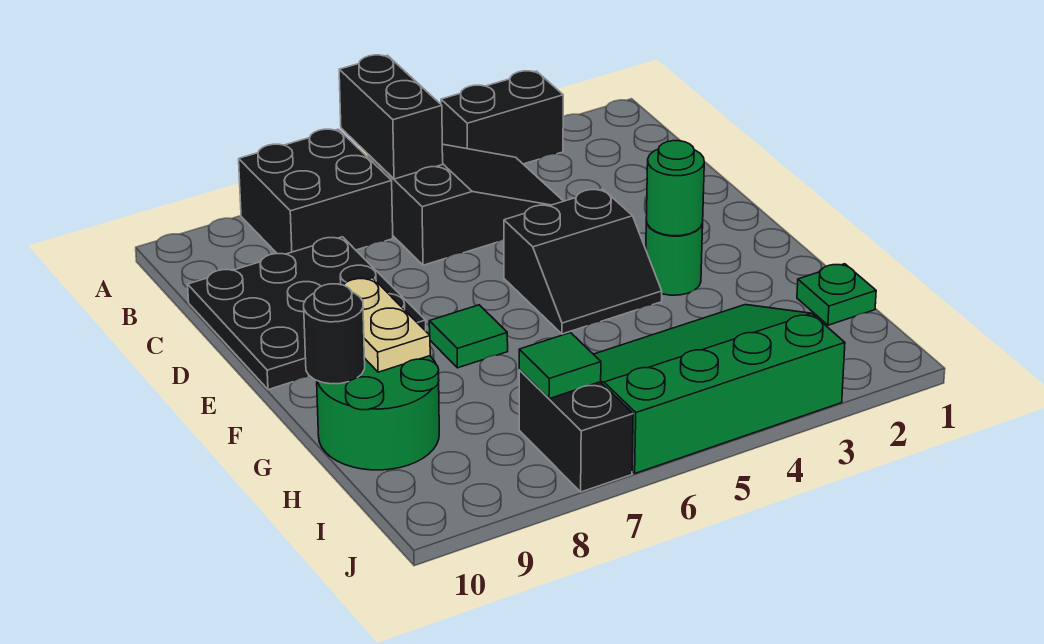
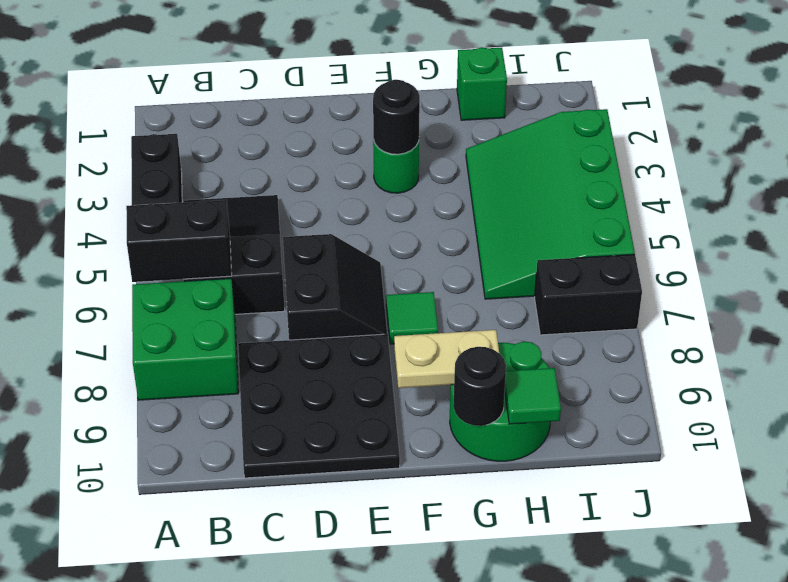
black 2x2 brick [239,129,393,254] -> green 2x2 brick [132,279,238,400]
black 2x2 slope [504,189,662,334] -> black 2x2 slope moved to [283,234,387,340]
green 1x1 round brick [646,141,704,236] -> black 1x1 round brick [373,80,420,154]
green 1x1 plate [797,264,876,325] -> green 1x1 brick [457,47,507,120]
green 1x1 tile [519,333,601,399] -> green 1x1 tile moved to [505,368,561,424]

